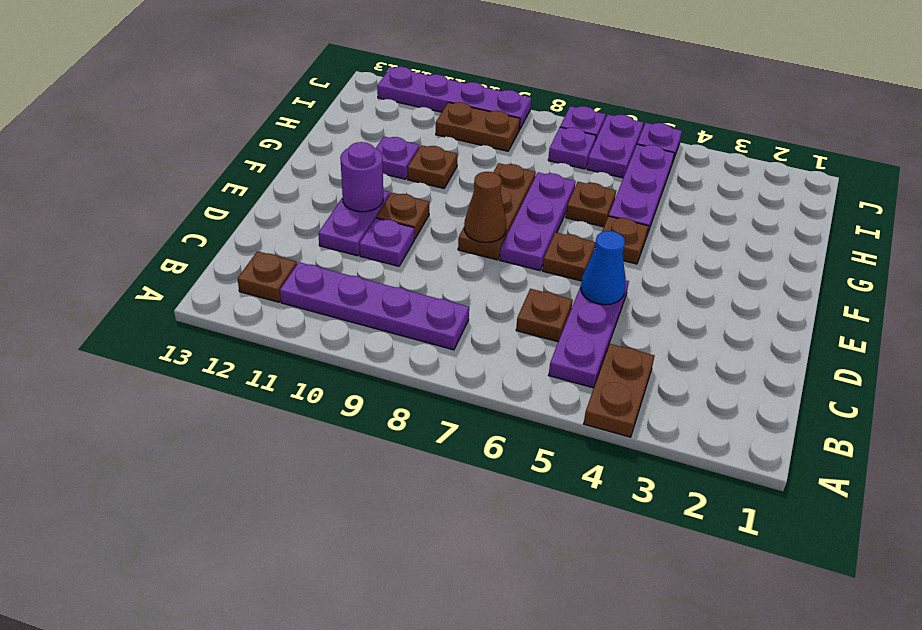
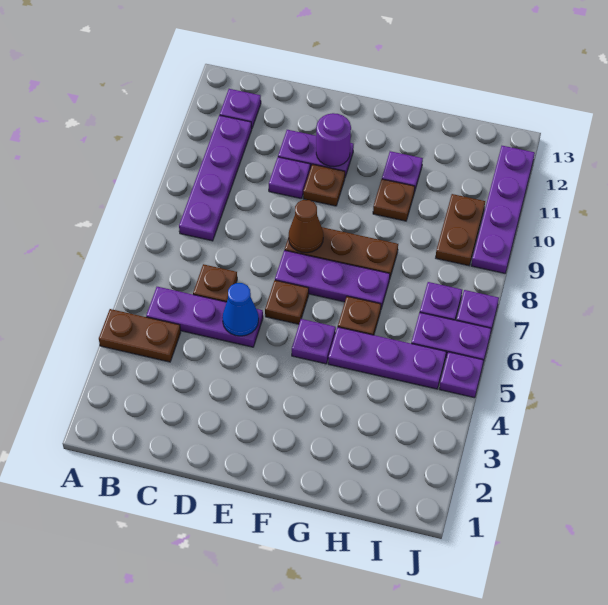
brown 1x1 plate [238,251,297,302] -> purple 1x1 plate [220,89,261,128]
brown 1x1 plate [602,216,648,264] -> purple 1x1 plate [292,319,336,364]

